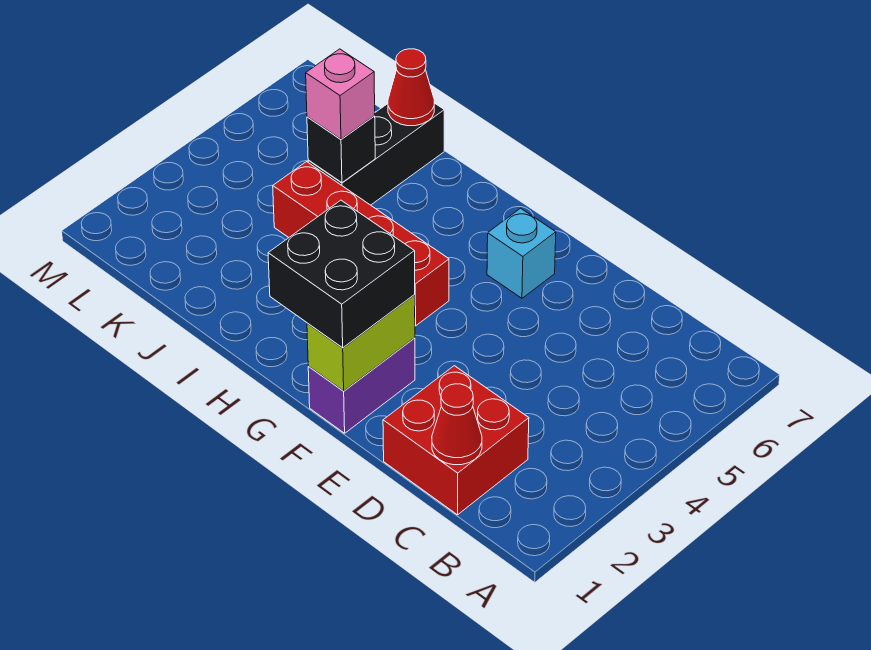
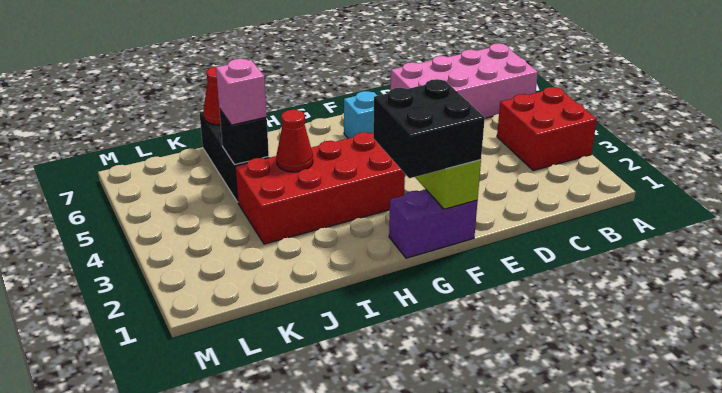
none -> pink 2x4 brick [390,43,538,118]
red 2x2 brick [383,366,529,515] -> red 2x2 brick moved to [497,87,597,170]
red 1x1 cone [432,384,482,465] -> red 1x1 cone moved to [276,110,313,172]
purple 1x2 brick [308,338,415,433] -> purple 1x2 brick turned to [389,190,478,258]
red 1x4 brick [273,162,449,326] -> red 2x4 brick [235,132,405,244]

